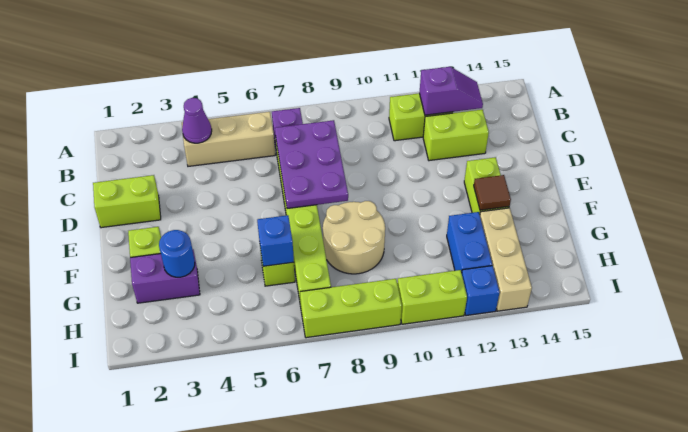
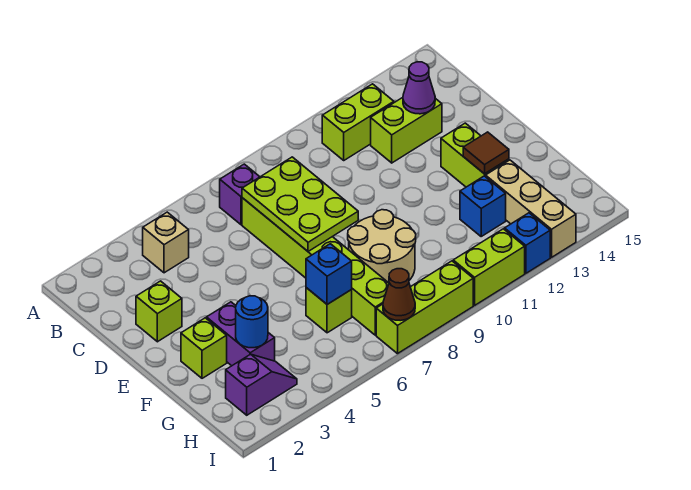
tan 1x3 brick [182,112,275,166] -> tan 1x1 brick [143,212,189,273]
purple 1x1 cone [182,98,212,143] -> purple 1x1 cone moved to [403,62,435,114]
purple 1x2 slope [419,67,483,115] -> purple 1x2 slope moved to [226,354,297,415]
purple 2x3 plate [275,120,348,209] -> lime 2x3 plate [242,157,358,251]
lime 1x2 brick [93,175,161,228] -> lime 1x1 brick [136,281,182,342]
purple 1x2 brick [130,249,200,303] -> purple 1x2 brick turned to [207,302,275,366]
blue 1x2 brick [447,212,492,273] -> blue 1x1 brick [460,176,506,236]
none -> brown 1x1 cone [383,269,415,321]

